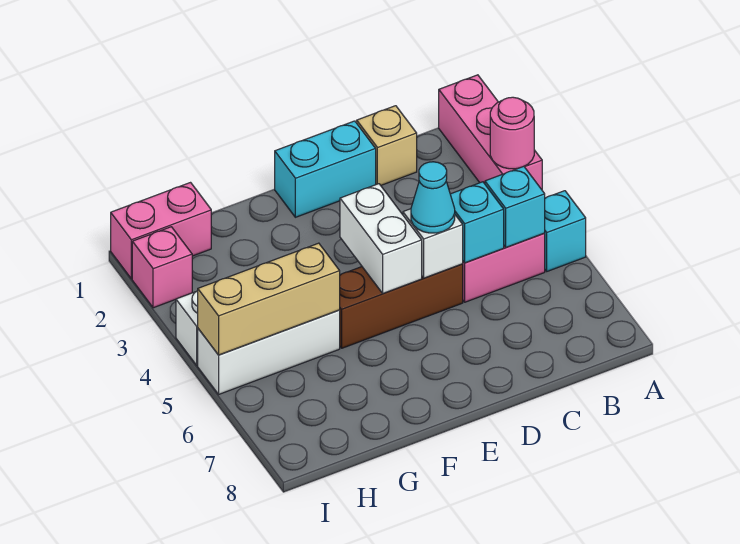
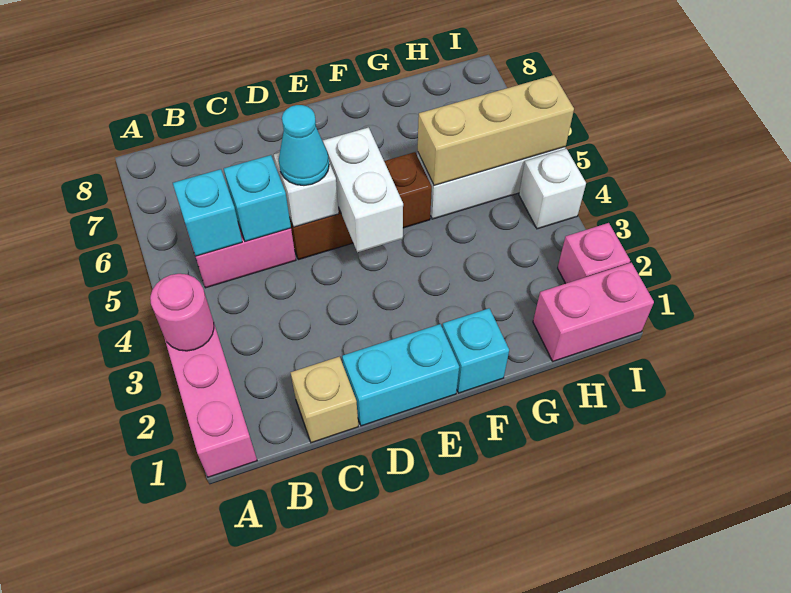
cyan 1x1 brick [545,191,586,271] -> cyan 1x1 brick moved to [443,308,509,393]

